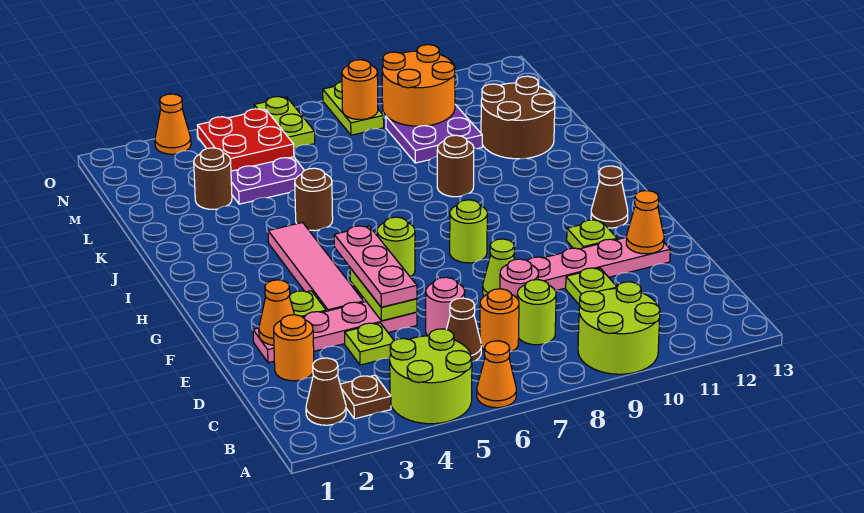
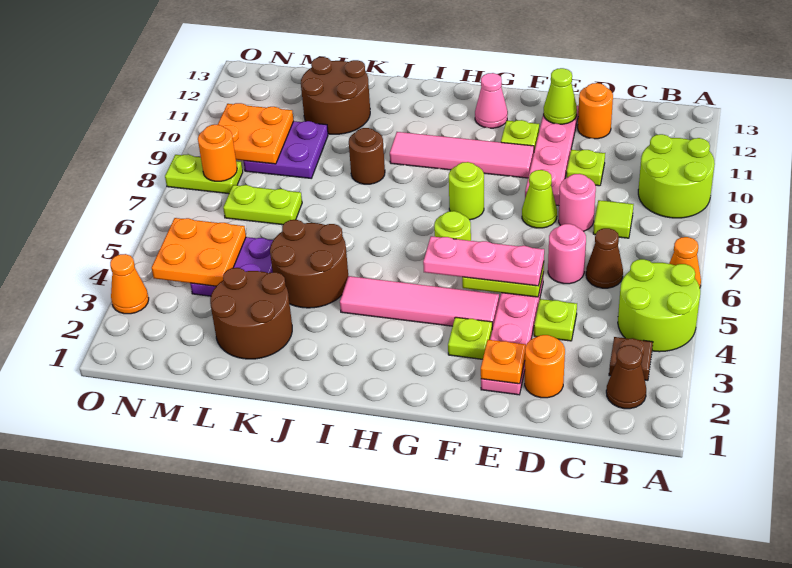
orange 1x1 round brick [480,289,519,352] -> orange 1x1 round brick moved to [578,83,613,139]
lime 1x1 round brick [517,280,556,345] -> lime 1x1 tile [593,200,634,238]
orange 1x1 cone [259,280,294,345] -> orange 1x1 plate [481,340,526,384]
orange 1x1 cone [626,191,664,254] -> lime 1x1 cone [544,68,577,124]
none -> pink 1x4 tile [390,132,534,178]
brown 1x1 cone [591,166,628,228] -> pink 1x1 cone [475,73,508,128]
brown 1x1 round brick [295,168,333,231] -> brown 2x2 round brick [270,220,348,308]
brown 1x1 round brick [194,148,232,209] -> brown 2x2 round brick [210,268,292,359]
red 2x2 plate [197,109,294,171] -> orange 2x2 plate [152,218,246,286]
orange 2x2 round brick [382,45,455,126] -> orange 2x2 plate [218,103,294,164]
lime 1x2 plate [254,97,315,148] -> lime 1x2 plate moved to [223,185,302,225]

